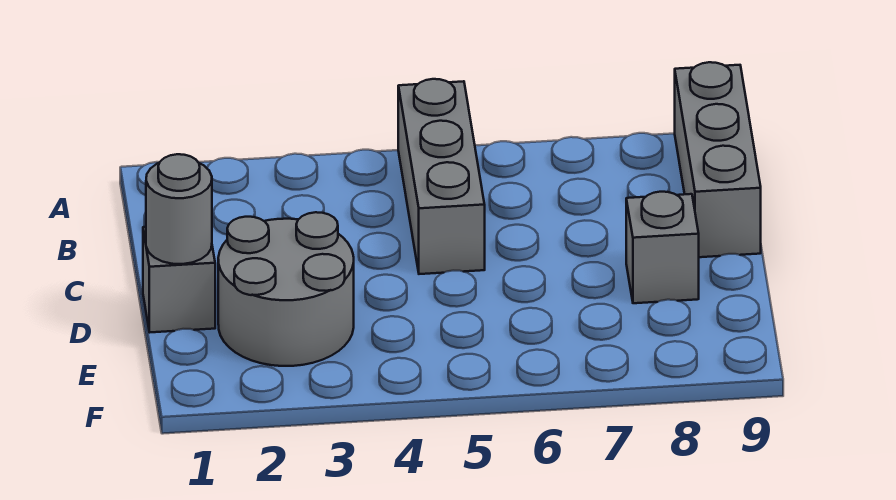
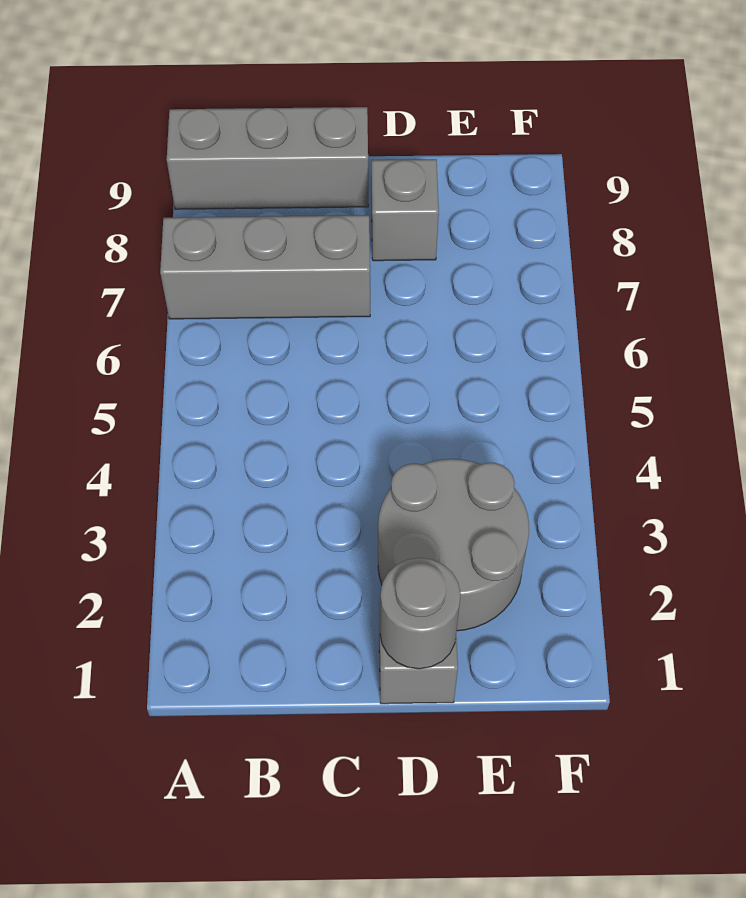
grey 1x3 brick [398,79,485,274] -> grey 1x3 brick moved to [160,215,370,319]

